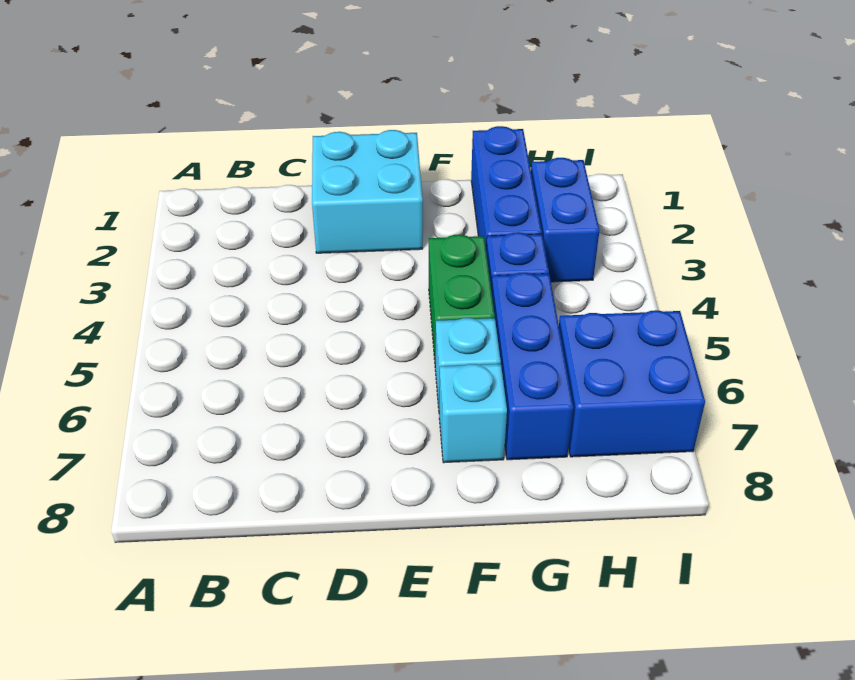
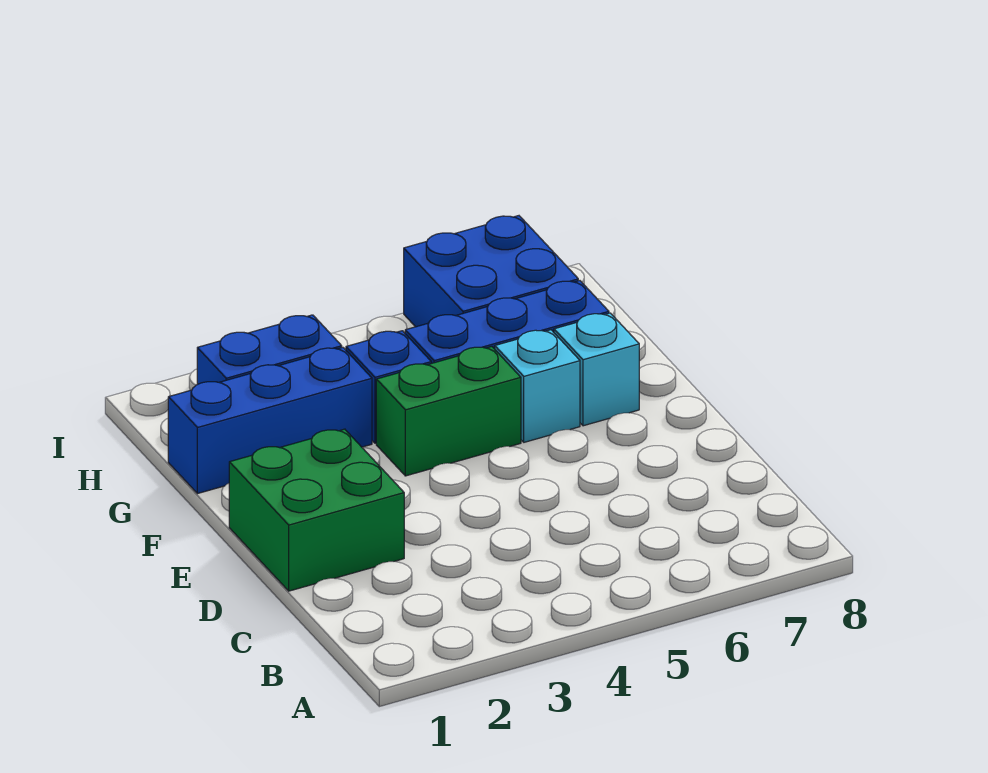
cyan 2x2 brick [312,130,423,253] -> green 2x2 brick [229,429,404,591]

